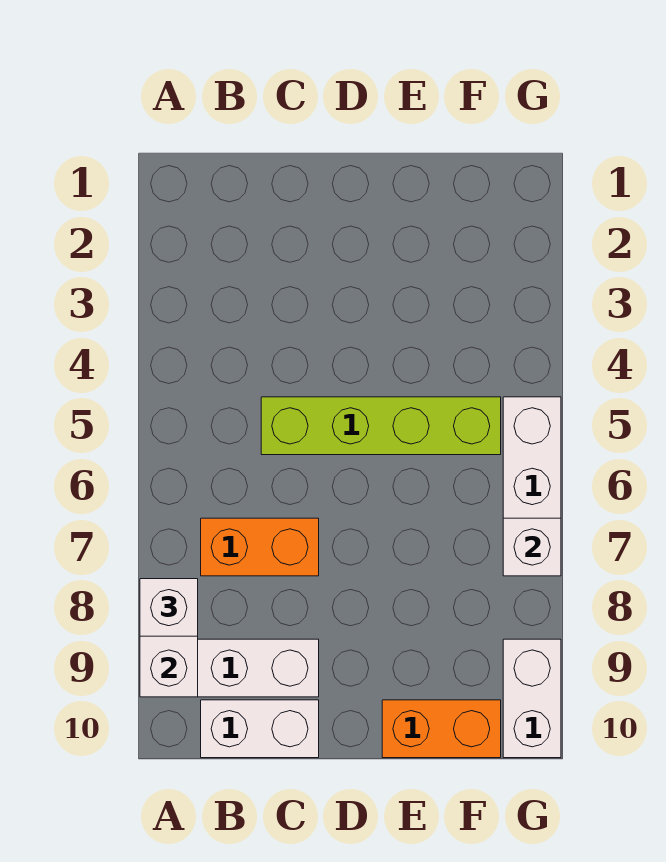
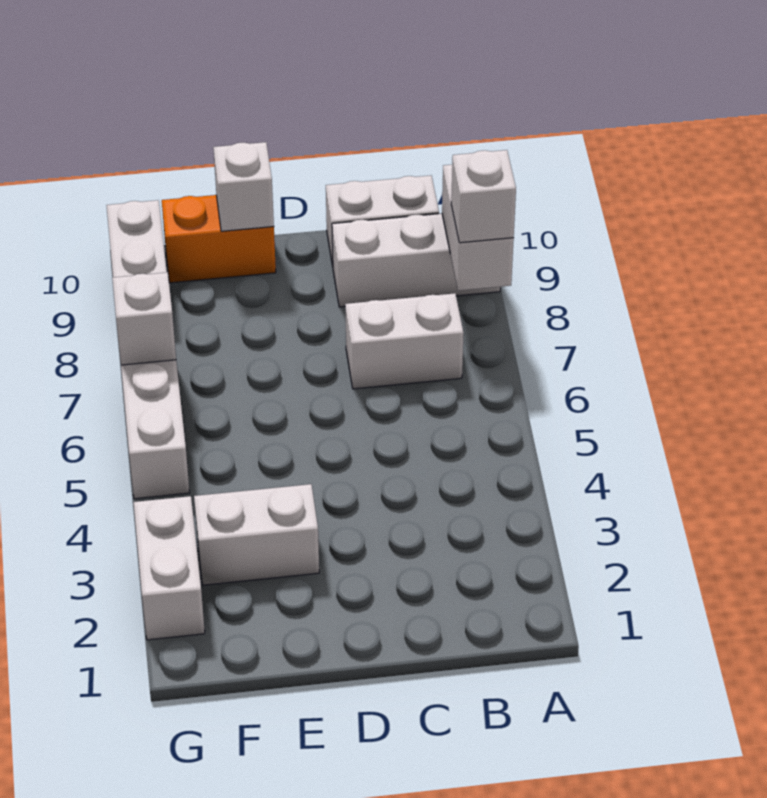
orange 1x2 brick [201,518,319,576] -> white 1x2 brick [345,293,464,389]
lime 1x4 brick [261,397,501,455] -> none
none -> white 1x2 brick [194,484,319,585]
none -> white 1x1 brick [213,142,274,231]
none -> white 1x2 brick [133,496,205,640]

